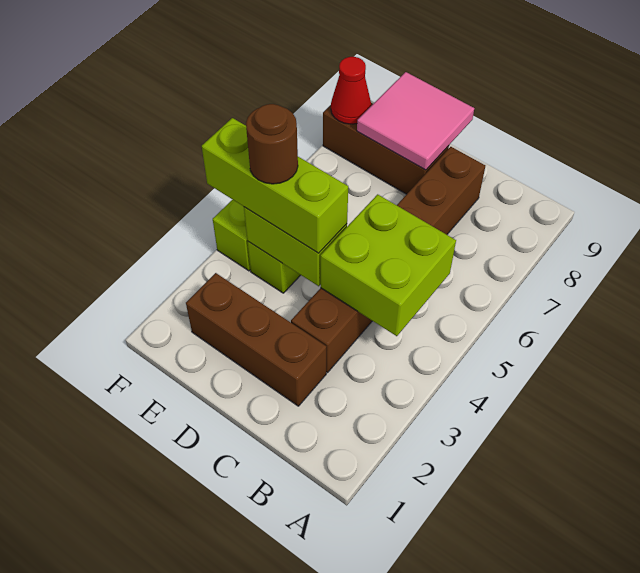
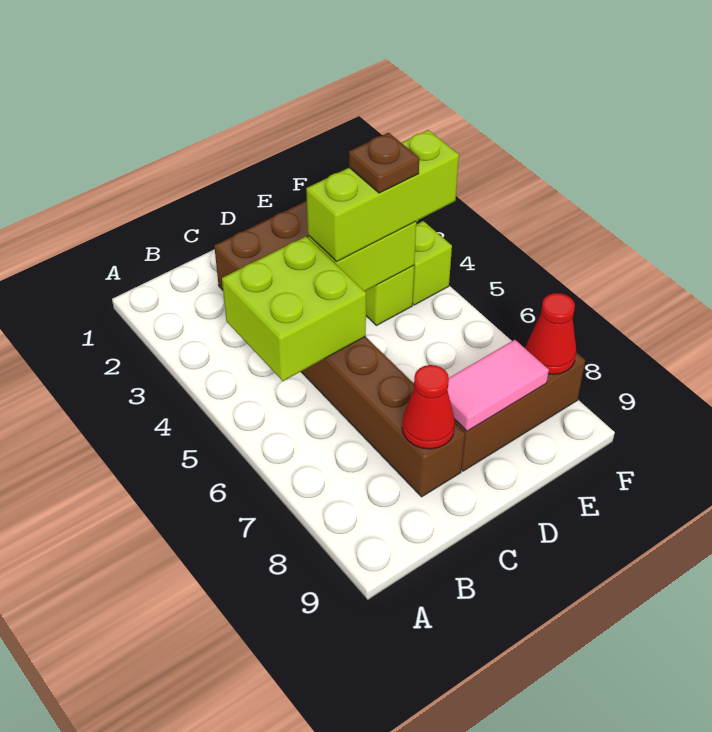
none -> red 1x1 cone [402,365,455,449]
pink 2x2 tile [357,72,474,170] -> pink 1x2 tile [447,340,549,431]
brown 1x1 round brick [246,104,298,184] -> brown 1x1 plate [349,133,419,193]

